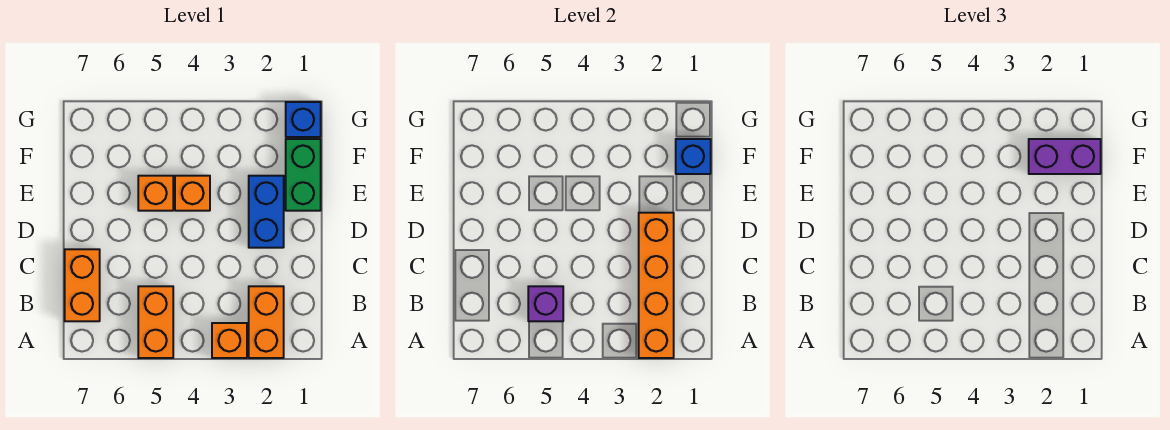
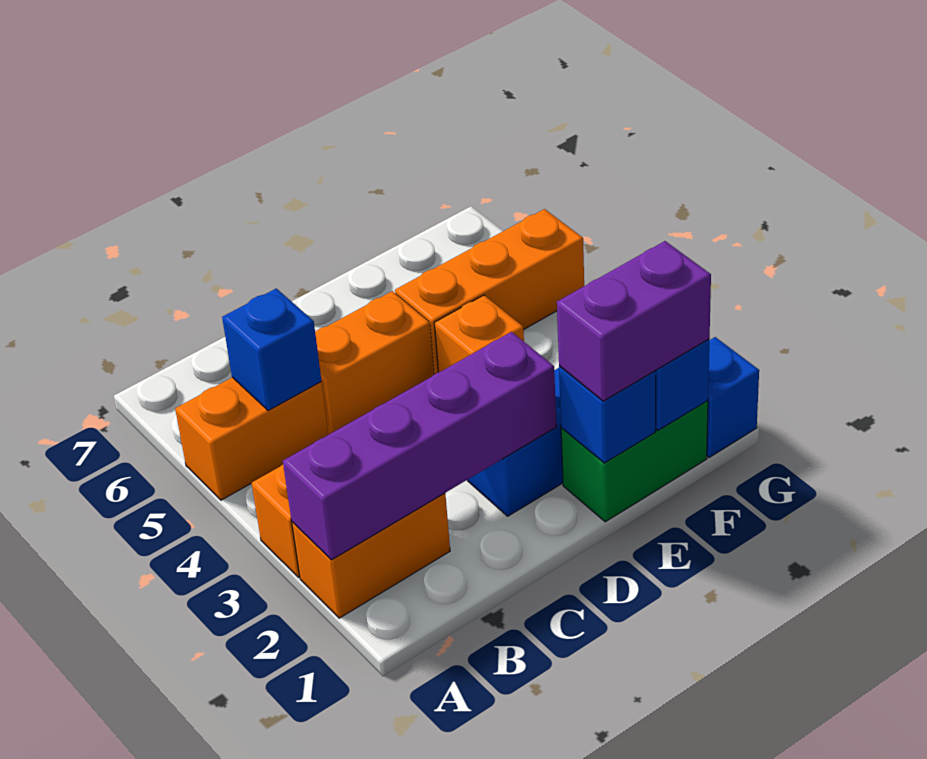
orange 1x4 brick [639,213,674,358] -> purple 1x4 brick [283,332,556,560]
purple 1x1 brick [528,286,563,321] -> blue 1x1 brick [222,288,321,411]
orange 1x2 brick [65,249,100,321] -> orange 1x2 brick moved to [315,291,434,435]
none -> blue 1x1 brick [559,366,656,463]
orange 1x1 brick [138,176,173,211] -> orange 1x3 brick [395,209,584,374]
purple 1x2 brick [1029,139,1101,174] -> purple 1x2 brick turned to [557,241,711,401]

